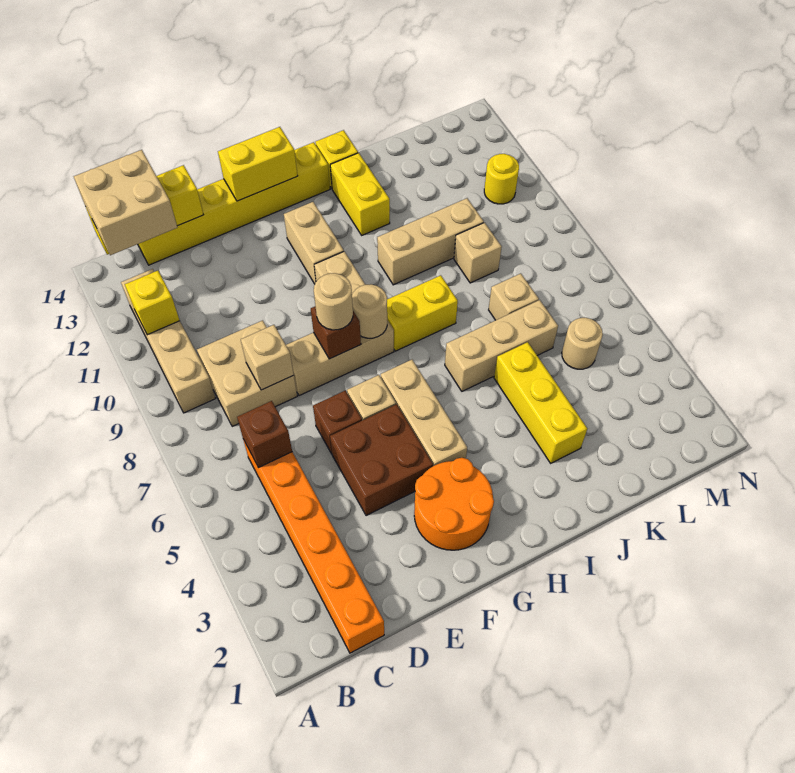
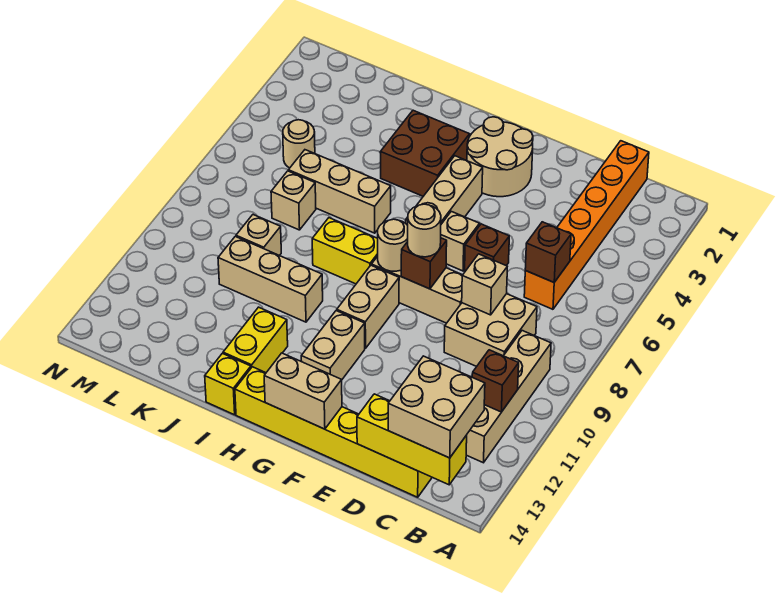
yellow 1x1 brick [125,271,180,335] -> brown 1x1 brick [472,350,519,412]
brown 2x2 brick [330,404,433,516] -> brown 2x2 brick moved to [380,110,470,196]
orange 2x2 round brick [414,458,494,550] -> tan 2x2 round brick [467,117,533,197]
yellow 1x2 brick [218,127,297,201] -> tan 1x2 brick [264,353,342,429]
yellow 1x3 brick [494,342,587,463] -> none
yellow 1x1 round brick [484,154,519,204] -> none

